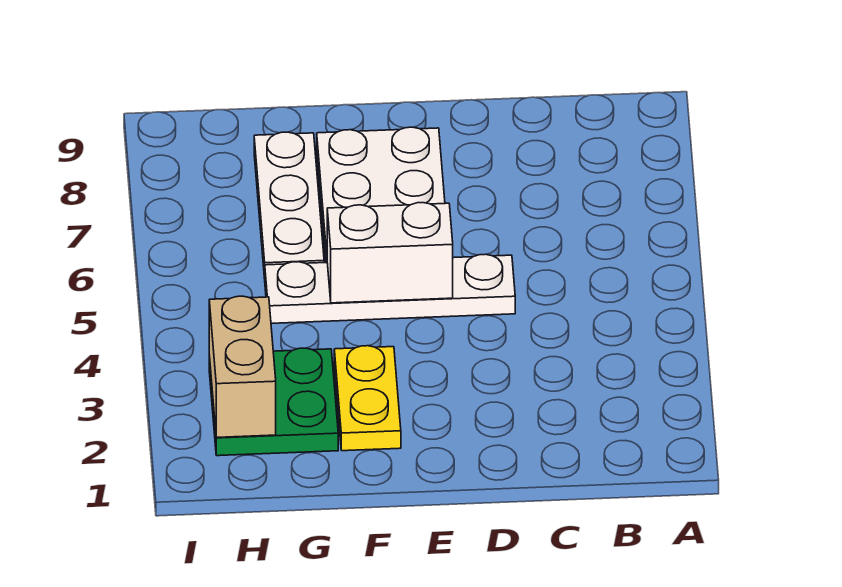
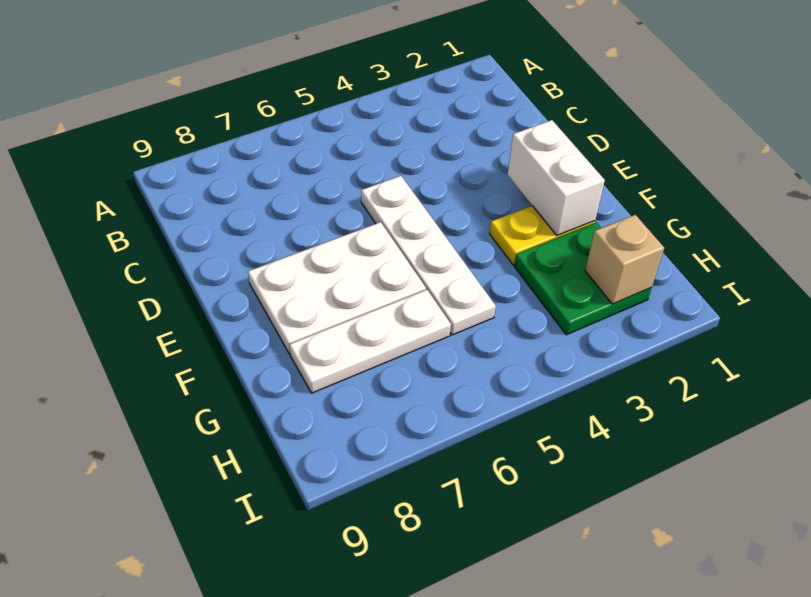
white 1x2 brick [327,203,453,303] -> white 1x2 brick moved to [507,120,605,236]
tan 1x2 brick [209,296,276,438] -> tan 1x1 brick [585,215,664,304]

